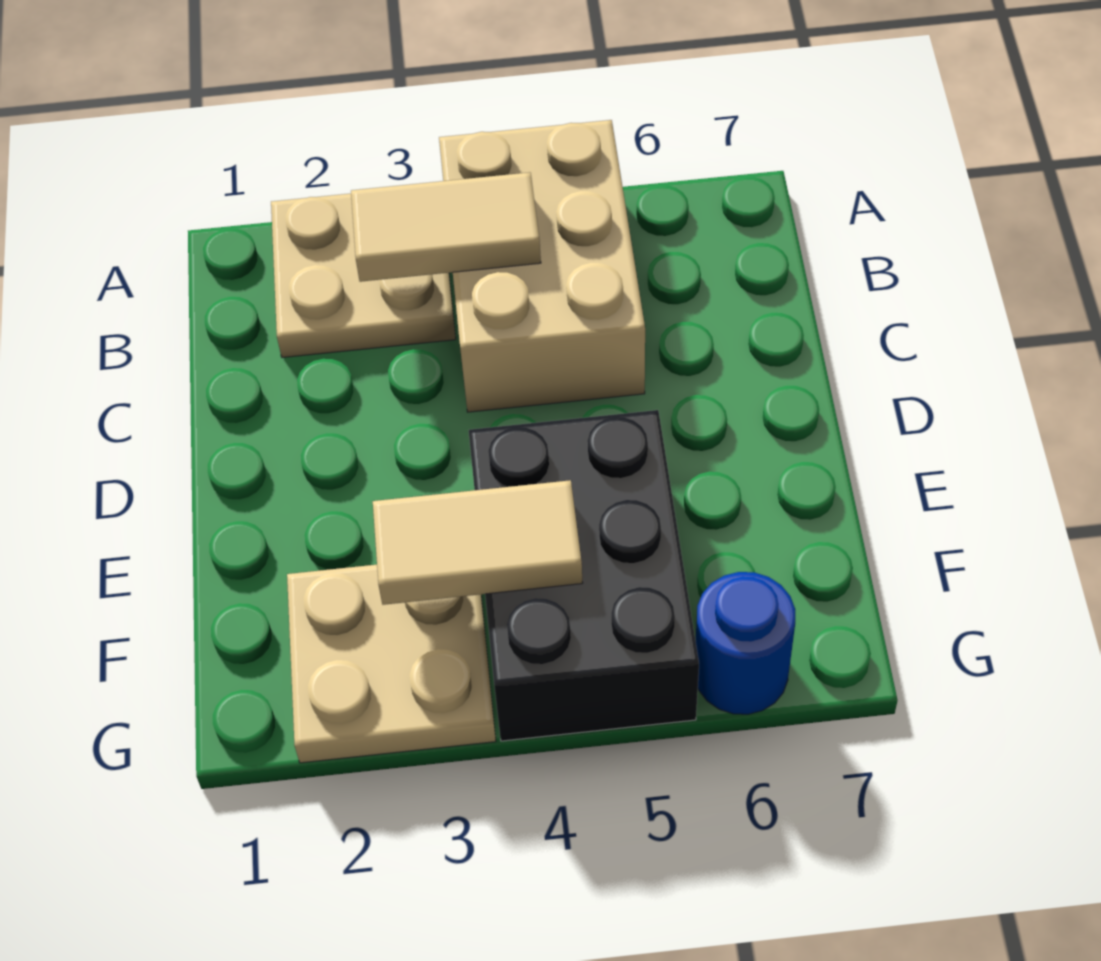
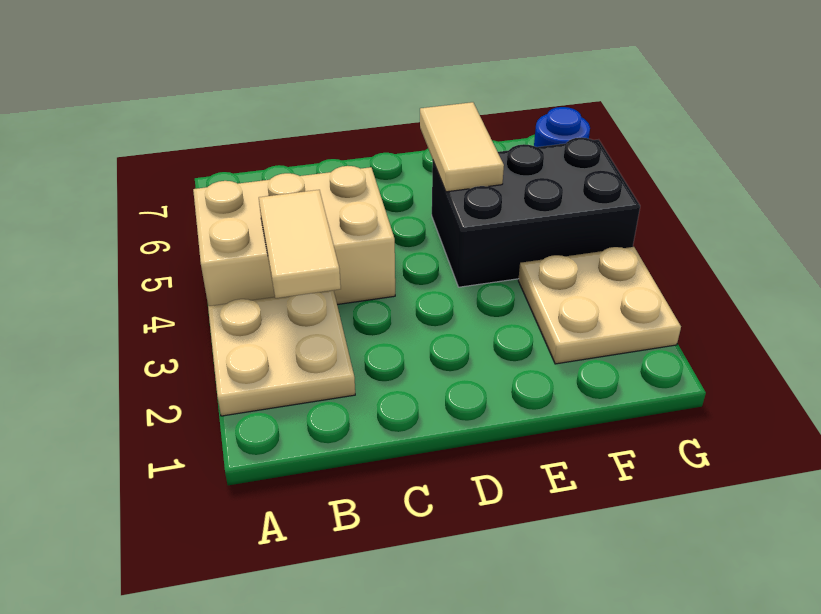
tan 1x2 tile [373,480,583,605] -> tan 1x2 tile moved to [420,102,504,192]

